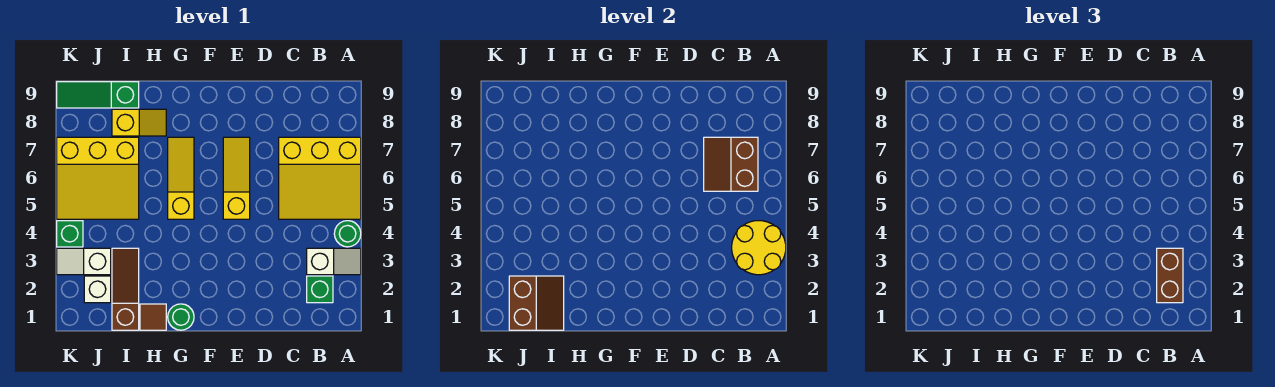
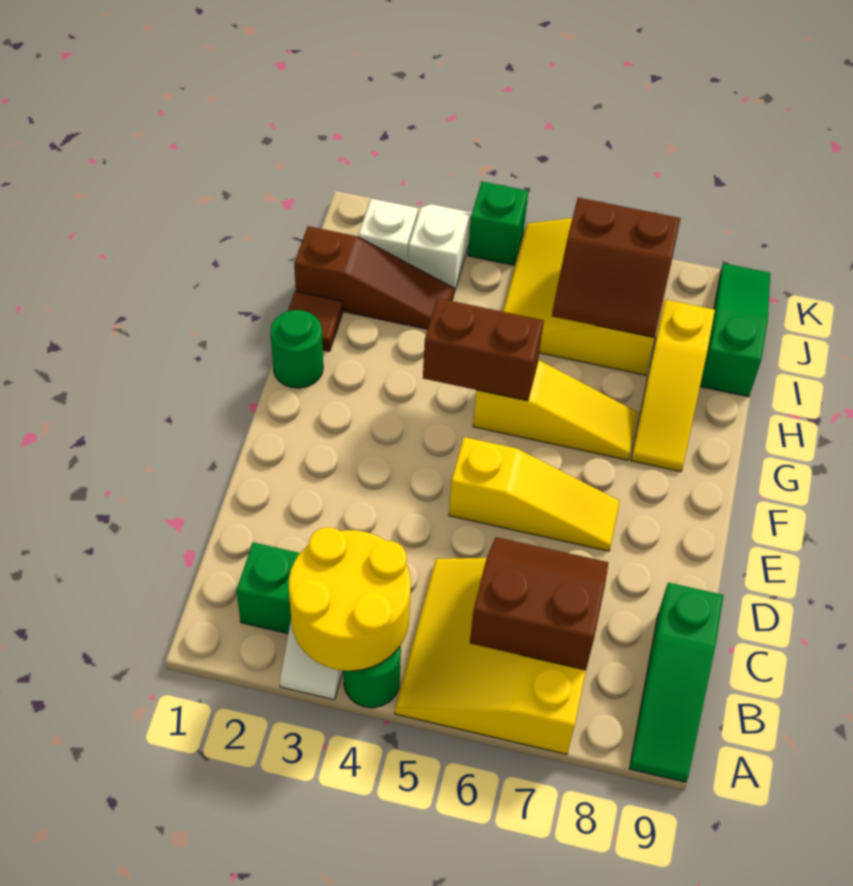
none -> green 1x3 slope [629,583,724,782]
brown 1x2 brick [1157,248,1183,303] -> brown 1x2 brick moved to [423,298,544,401]
yellow 1x2 slope [112,109,166,136] -> yellow 1x3 slope [631,300,715,472]
brown 2x2 slope [509,276,564,330] -> brown 2x2 slope moved to [552,198,681,338]

